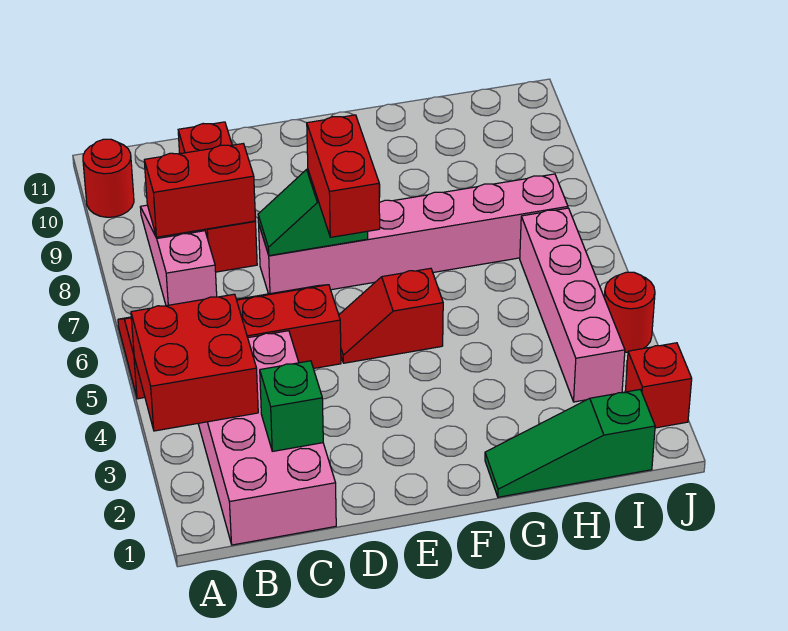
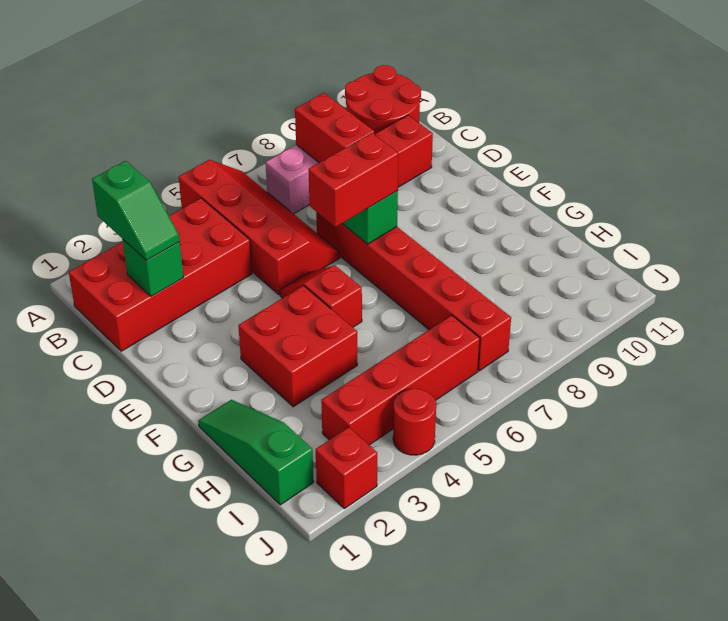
red 2x2 brick [131,294,258,431] -> red 2x2 brick moved to [238,286,357,407]
red 1x1 round brick [83,139,134,217] -> red 2x2 round brick [345,65,421,134]
pink 2x4 brick [198,331,336,545] -> red 2x4 brick [69,198,252,351]
none -> green 1x2 slope [92,161,180,260]
pink 1x6 brick [259,174,568,294] -> red 1x6 brick [316,212,511,371]
pink 1x4 brick [520,208,625,402] -> red 1x4 brick [321,315,480,445]

